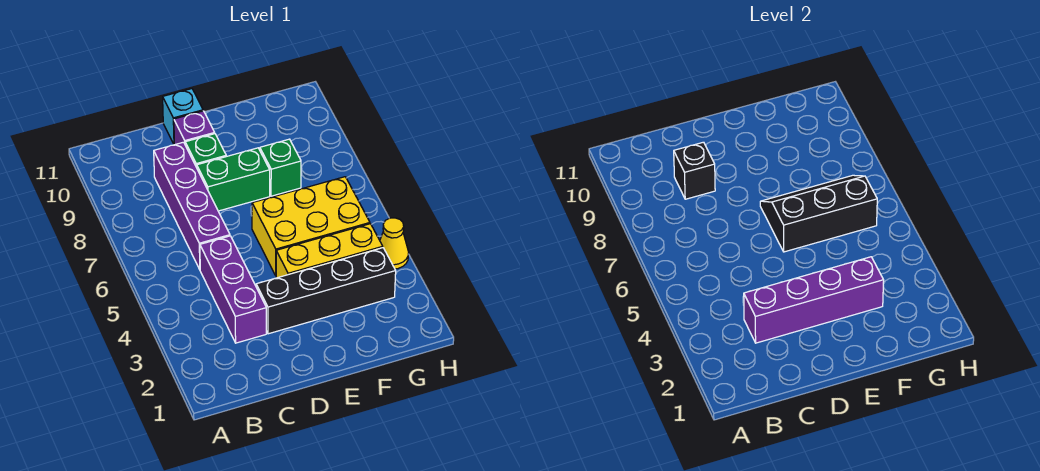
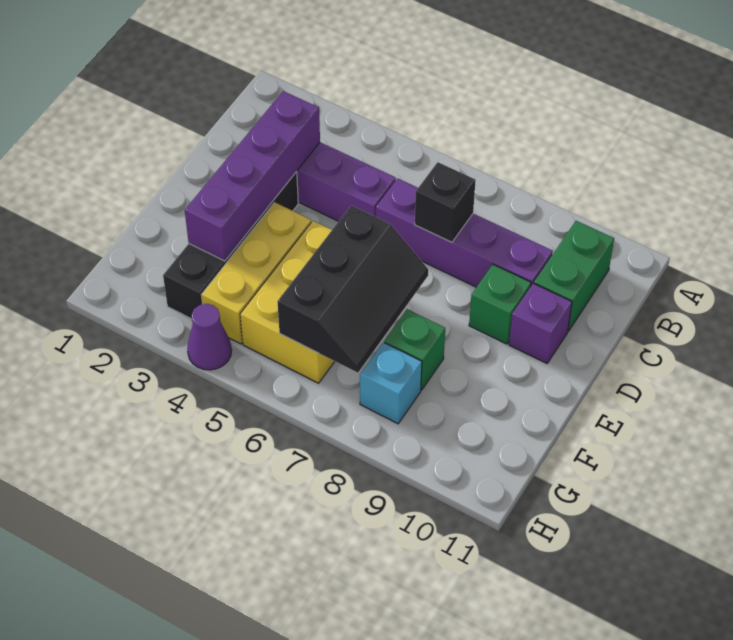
black 1x1 brick [674,142,715,199] -> black 1x1 brick moved to [415,162,476,242]
green 1x2 brick [197,148,270,211] -> green 1x2 brick moved to [534,221,614,331]
cyan 1x1 brick [163,89,203,144] -> cyan 1x1 brick moved to [360,342,422,424]
yellow 1x1 cone [380,218,409,269] -> purple 1x1 cone [187,304,232,370]

